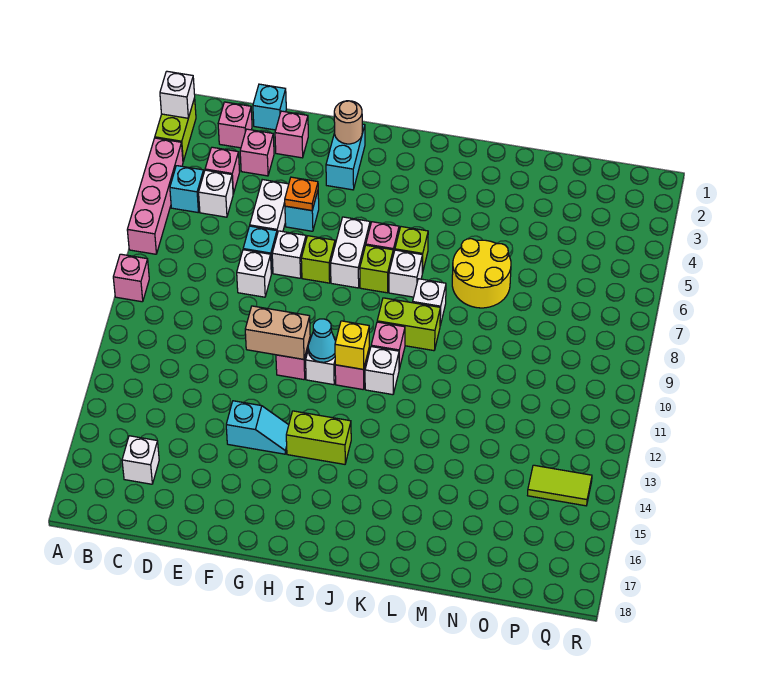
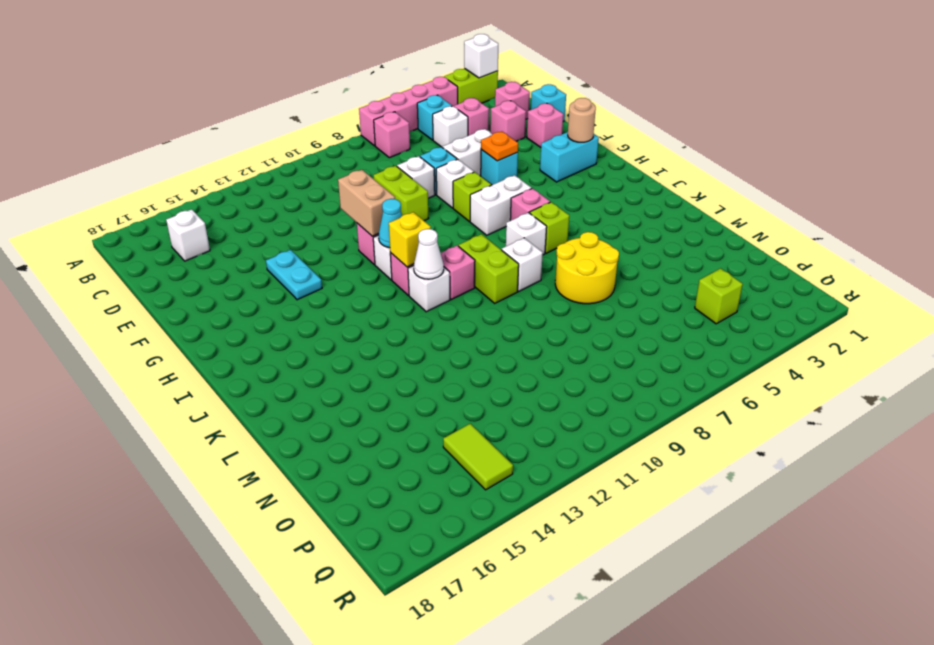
pink 1x1 brick [113,254,149,302] -> pink 1x1 brick moved to [374,112,410,158]
cyan 1x2 slope [226,401,289,454] -> cyan 1x2 plate [266,250,322,300]
lime 1x2 brick [286,411,351,464] -> lime 1x2 brick moved to [374,166,429,221]
lime 1x1 brick [360,245,393,293] -> lime 1x1 brick moved to [695,268,743,324]
none -> white 1x1 cone [414,229,444,279]

